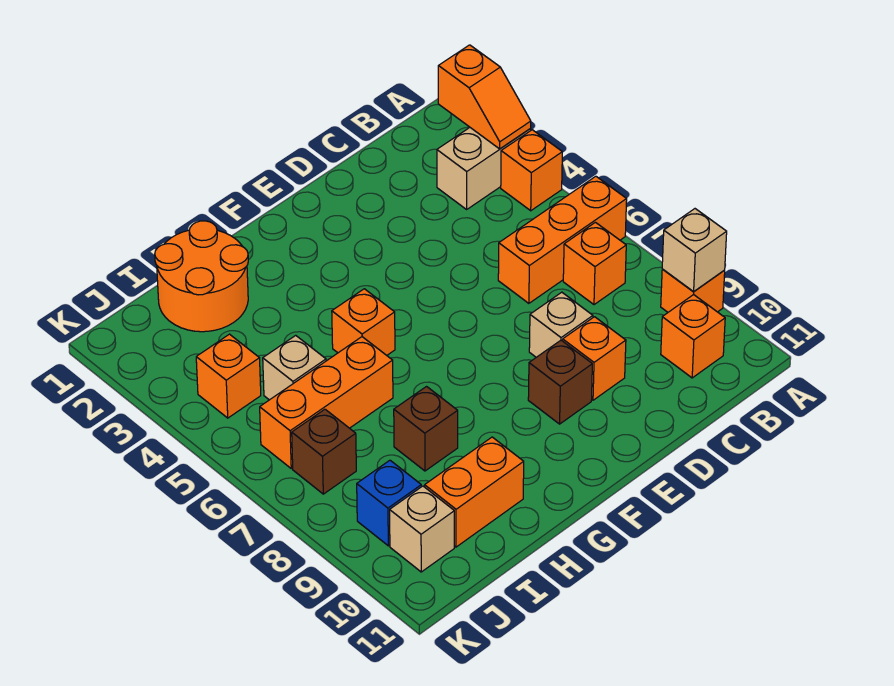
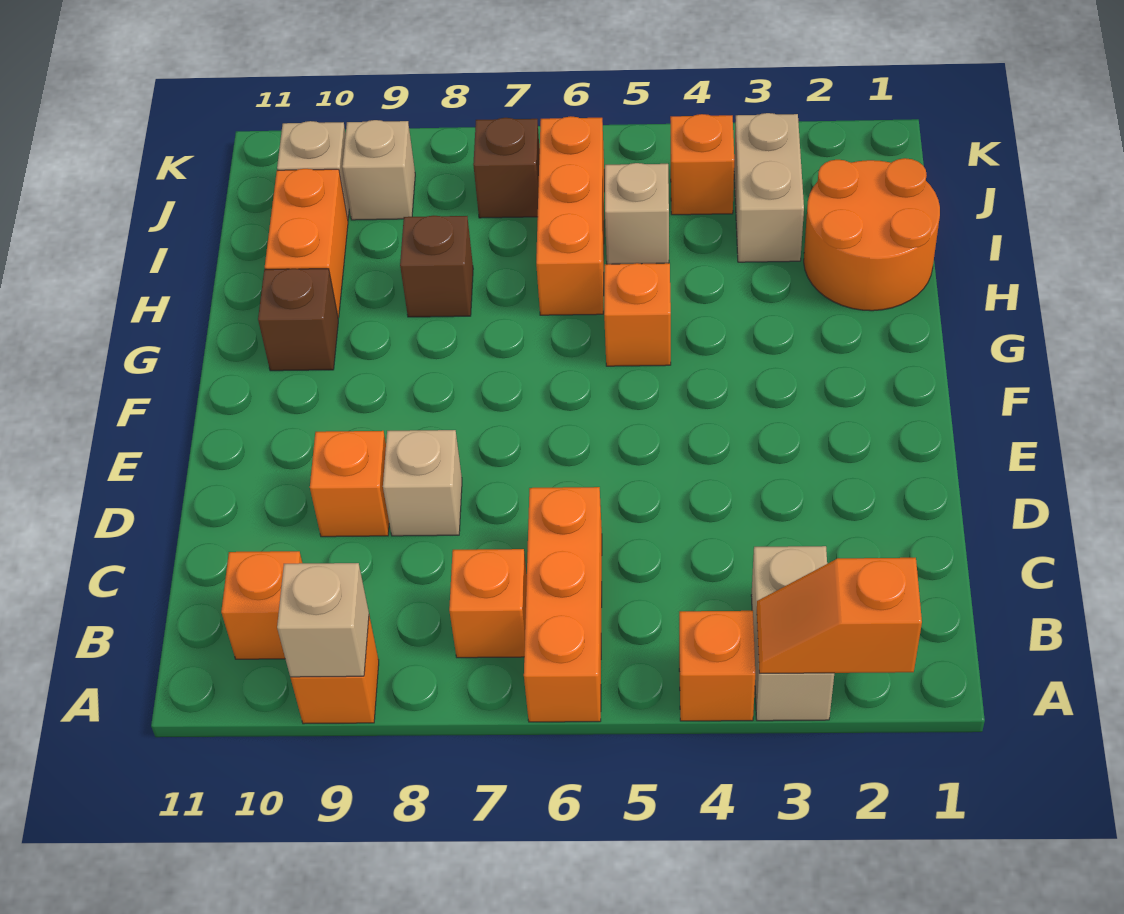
brown 1x1 brick [528,340,592,424] -> brown 1x1 brick moved to [258,269,338,371]
none -> tan 1x2 brick [734,113,804,262]
blue 1x1 brick [357,460,421,546] -> tan 1x1 brick [342,120,415,220]

